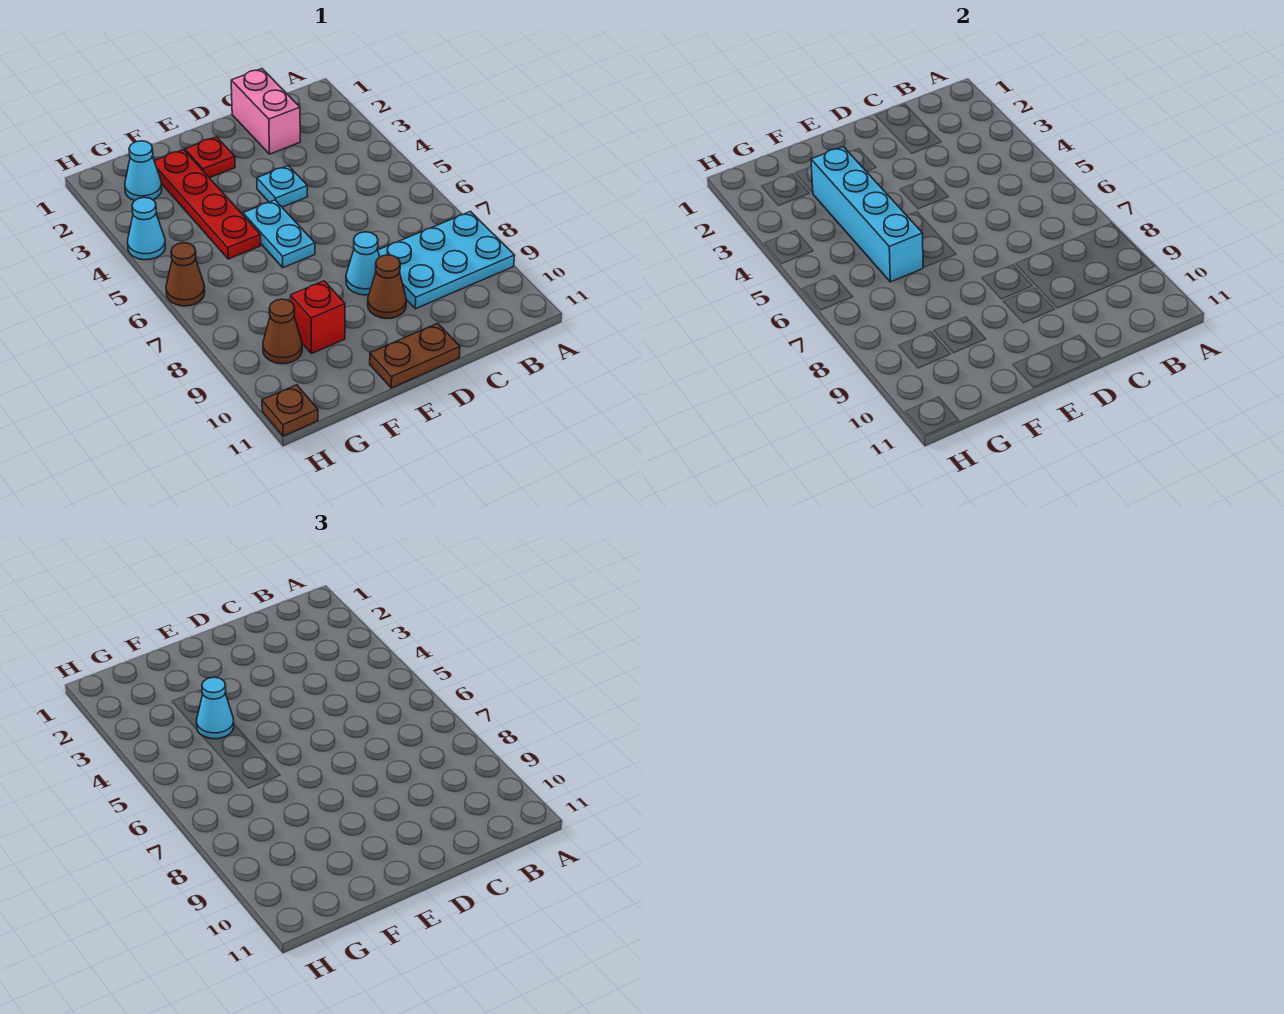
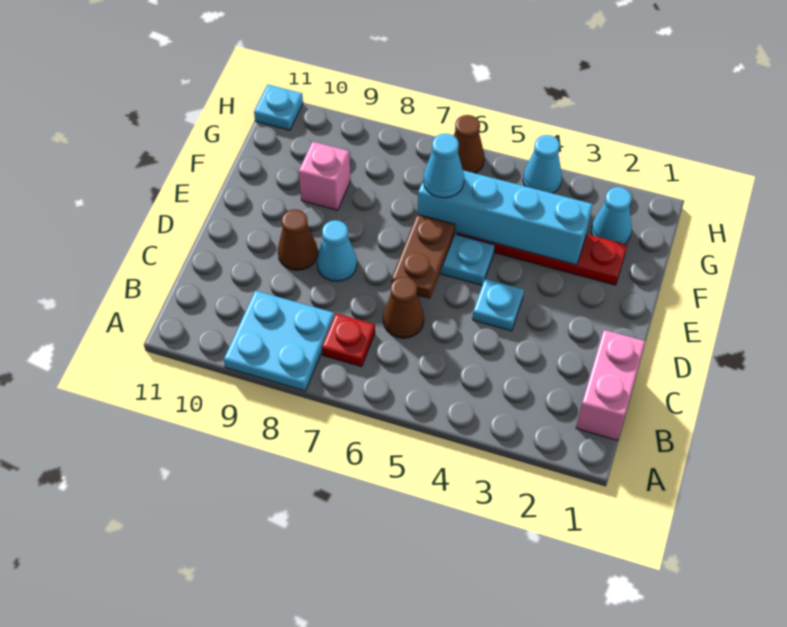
cyan 2x3 plate [378,211,515,309] -> cyan 2x2 plate [224,291,334,391]
pink 1x2 brick [231,69,300,154] -> pink 1x2 brick turned to [576,330,645,440]
brown 1x2 plate [370,323,460,388] -> brown 1x2 plate moved to [391,214,455,299]
red 1x1 plate [185,137,235,178] -> red 1x1 plate moved to [322,313,375,367]
cyan 1x1 cone [197,677,234,739] -> cyan 1x1 cone moved to [423,134,464,198]
red 1x1 brick [291,281,345,354] -> pink 1x1 brick [299,141,350,210]
brown 1x1 cone [263,299,302,364] -> brown 1x1 cone moved to [383,277,424,338]
brown 1x1 plate [262,385,318,436] -> cyan 1x1 plate [254,85,303,130]

